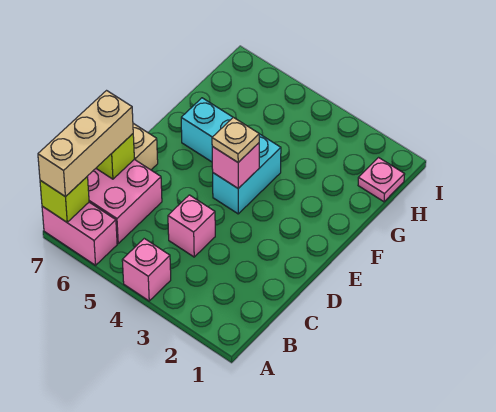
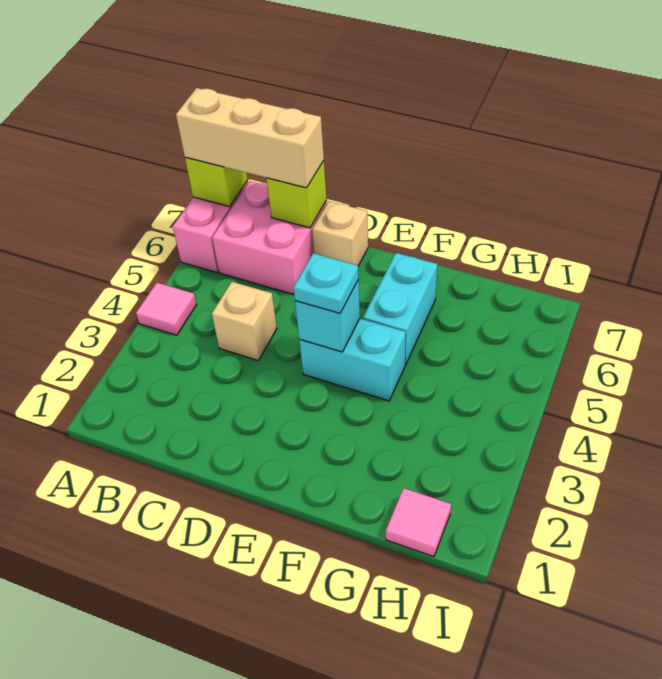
pink 1x1 brick [122,239,171,301] -> pink 1x1 tile [136,283,197,335]
pink 1x1 brick [168,195,215,257] -> tan 1x1 brick [212,282,277,361]
pink 1x1 brick [212,143,259,188] -> cyan 1x1 brick [295,280,360,352]
tan 1x1 plate [212,117,259,162] -> cyan 1x1 plate [293,253,359,313]
pink 1x1 plate [358,158,405,202] -> pink 1x1 tile [386,488,451,557]

